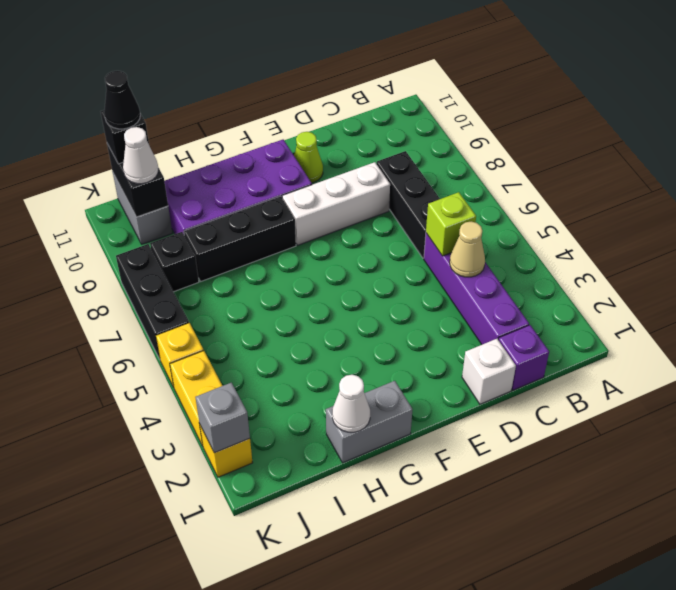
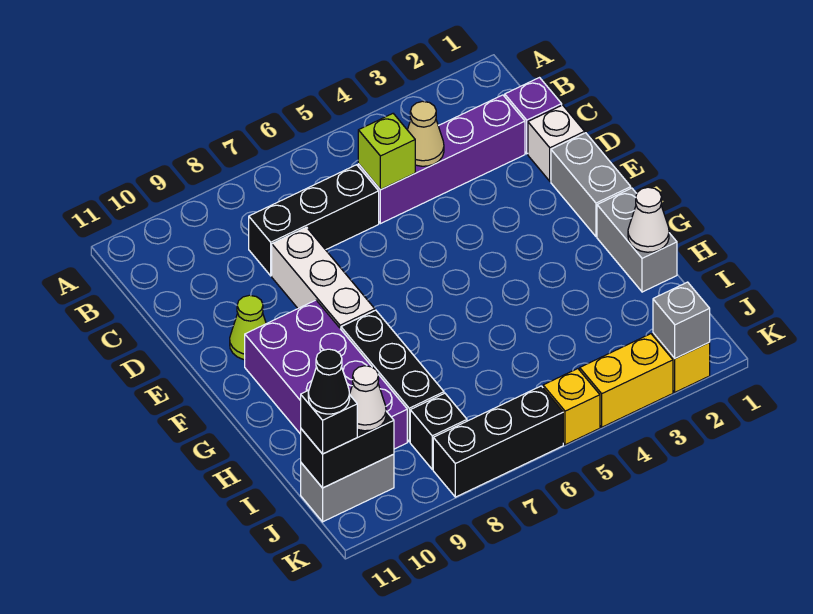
none -> grey 1x2 brick [551,133,631,237]

